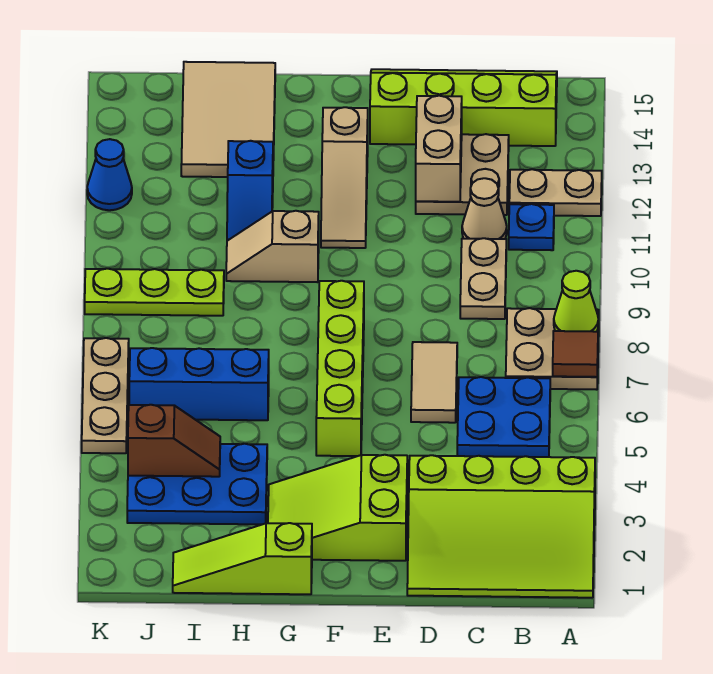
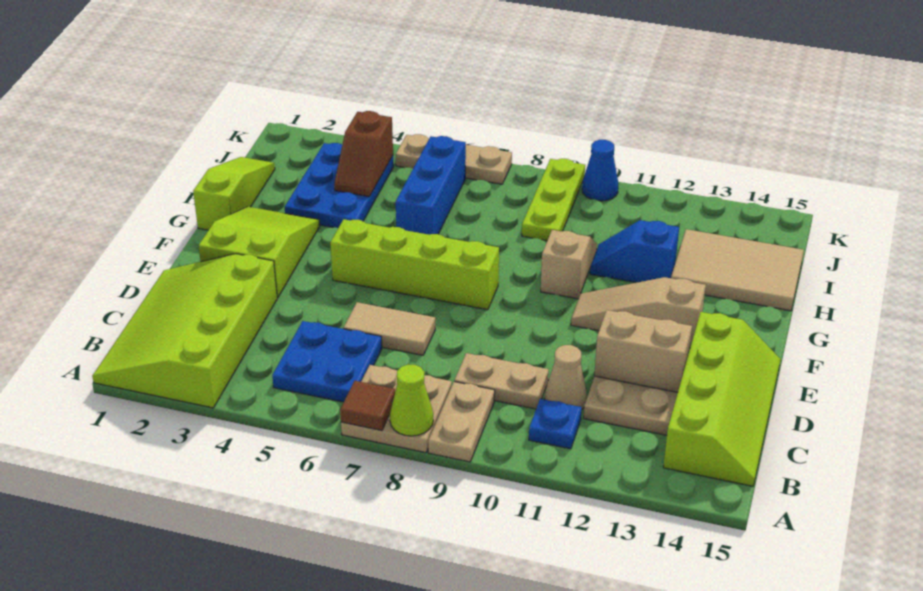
tan 1x2 plate [509,169,602,216] -> tan 1x2 plate moved to [428,382,495,462]
blue 1x1 cone [87,139,132,210] -> blue 1x1 cone moved to [582,140,619,201]

